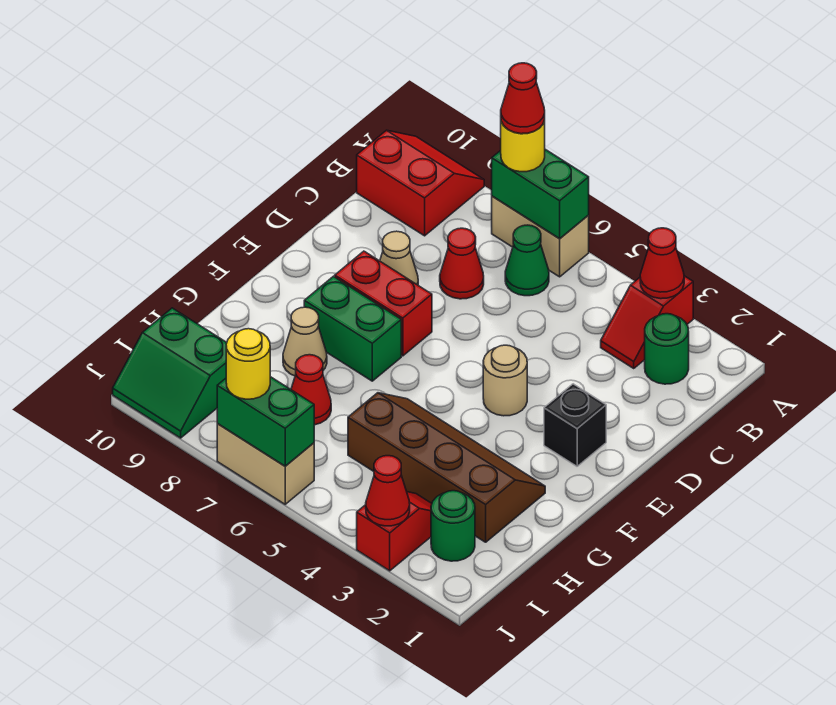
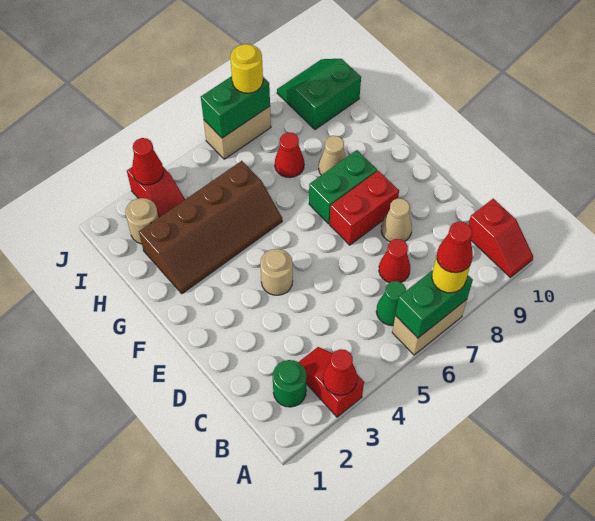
red 2x2 slope [357,130,484,236] -> red 1x2 slope [469,199,533,277]
black 1x1 brick [544,384,606,466] -> none
green 1x1 round brick [431,491,475,561] -> tan 1x1 round brick [125,198,159,244]

